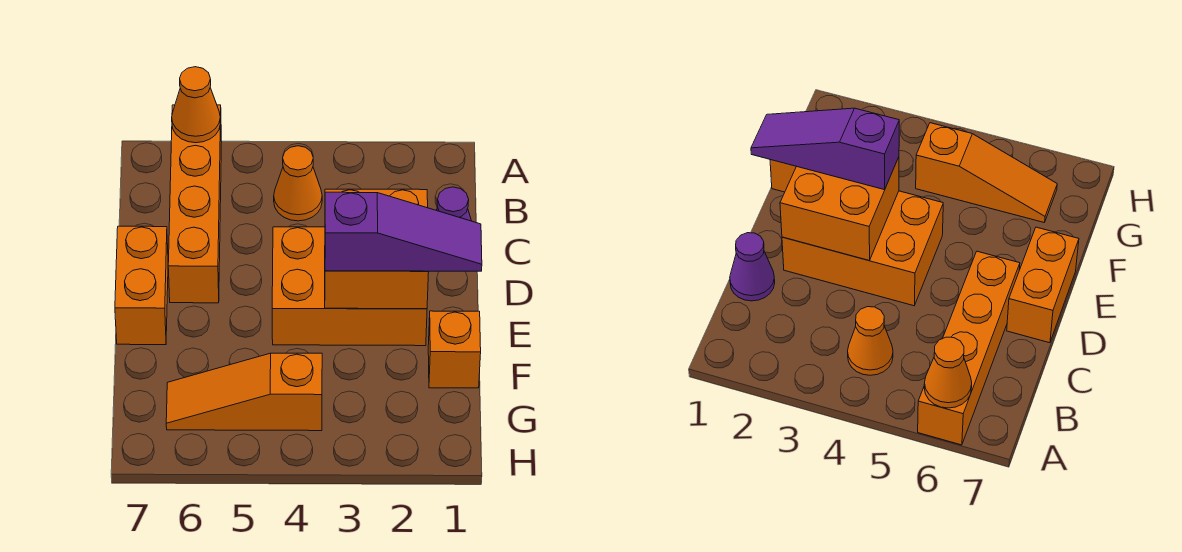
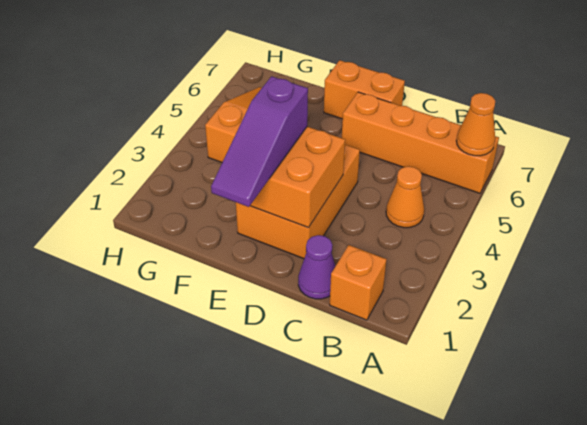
orange 1x1 brick [428,311,481,388] -> orange 1x1 brick moved to [330,245,387,320]

